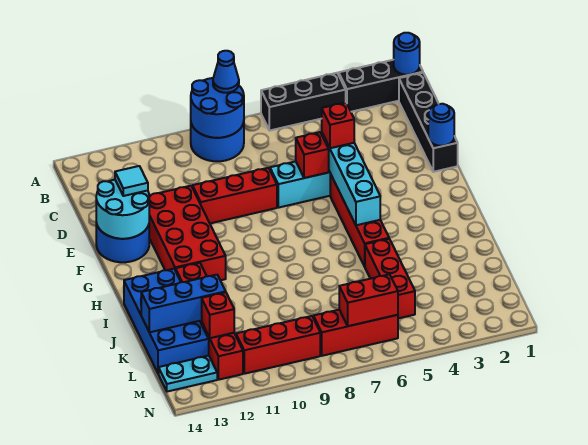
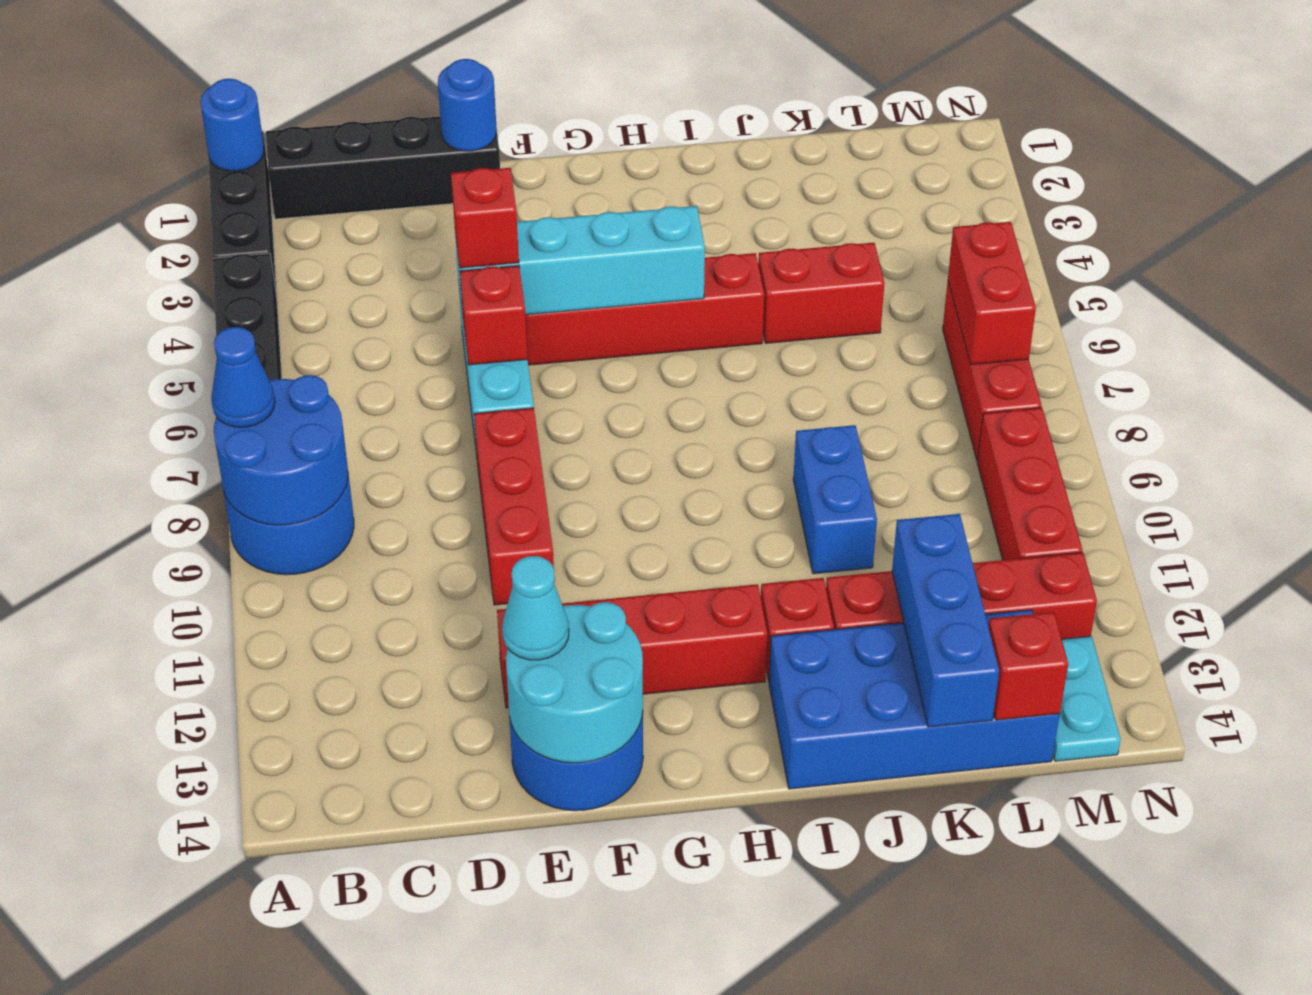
red 2x4 brick [149,186,226,280] -> red 1x4 brick [497,584,767,708]
cyan 1x1 tile [115,166,148,196] -> cyan 1x1 cone [502,556,569,660]
red 1x3 brick [365,239,415,318] -> red 1x2 brick [758,243,885,343]
none -> blue 1x2 brick [793,425,877,574]
red 1x1 brick [202,292,234,338] -> red 1x1 brick moved to [988,612,1068,720]

